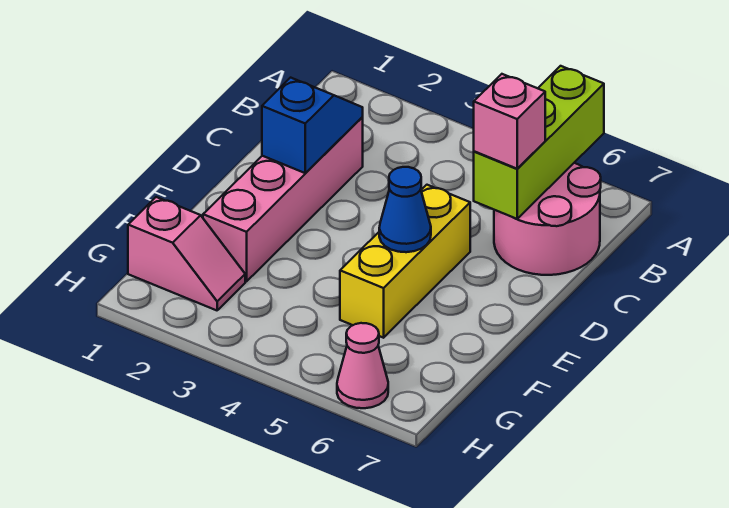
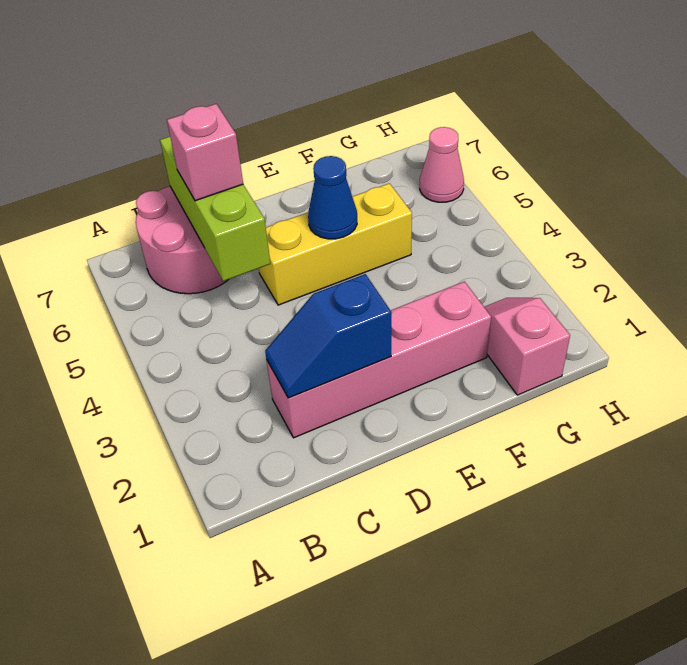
lime 1x3 brick [474,66,604,219] -> lime 1x3 brick turned to [160,137,270,281]

